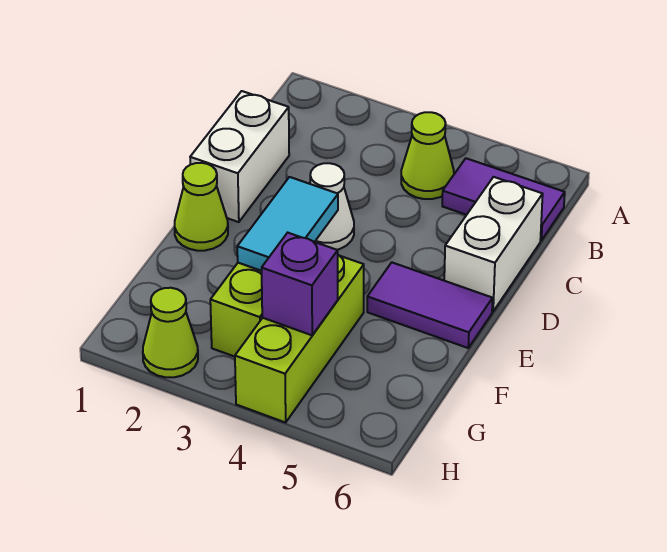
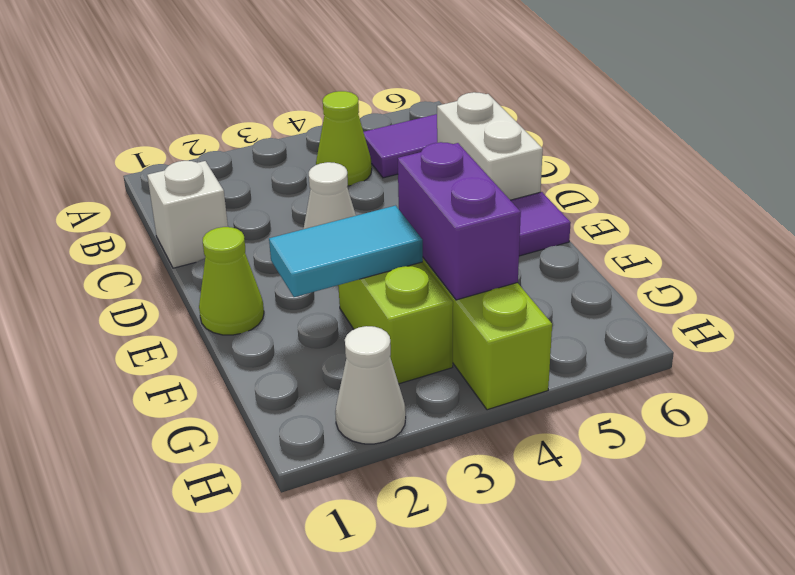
white 1x2 brick [190,91,289,222] -> white 1x1 brick [147,161,228,268]
cyan 1x2 tile [237,177,338,271] -> cyan 1x2 tile turned to [269,206,423,297]
purple 1x1 brick [262,233,338,335] -> purple 1x2 brick [398,142,521,300]
lime 1x1 cone [143,288,198,377] -> white 1x1 cone [335,326,406,444]

